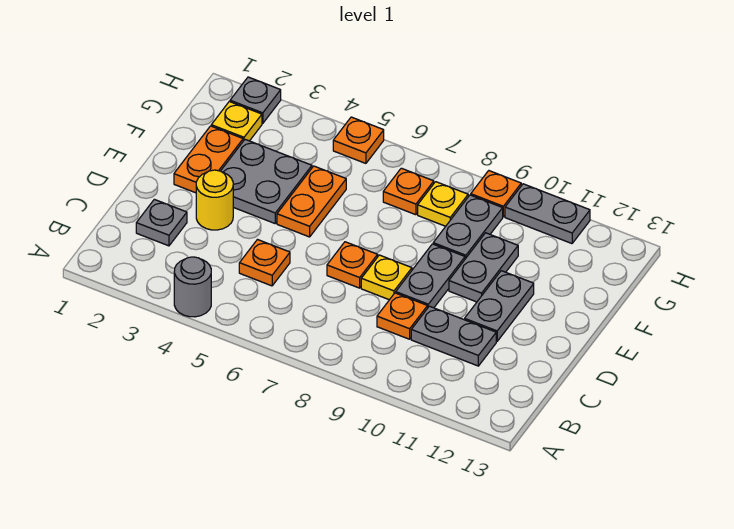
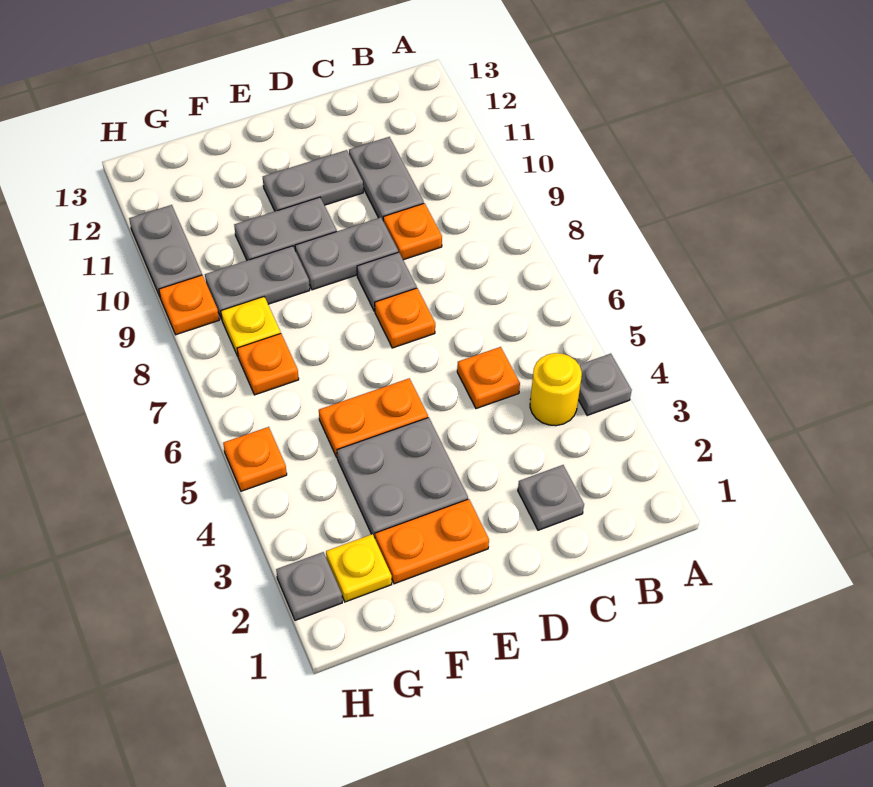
grey 1x1 round brick [174,257,211,317] -> grey 1x1 plate [578,354,632,416]
yellow 1x1 round brick [196,170,233,230] -> yellow 1x1 round brick moved to [530,353,582,426]
yellow 1x1 plate [361,255,412,300] -> grey 1x1 plate [357,252,417,311]

